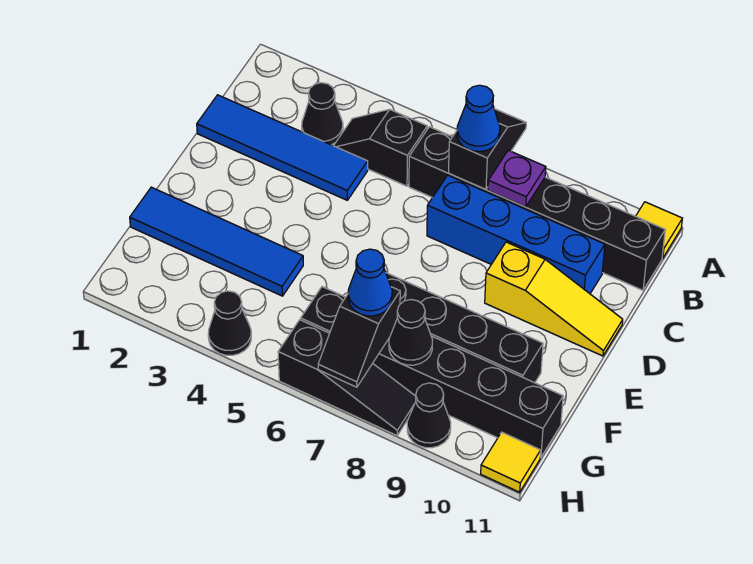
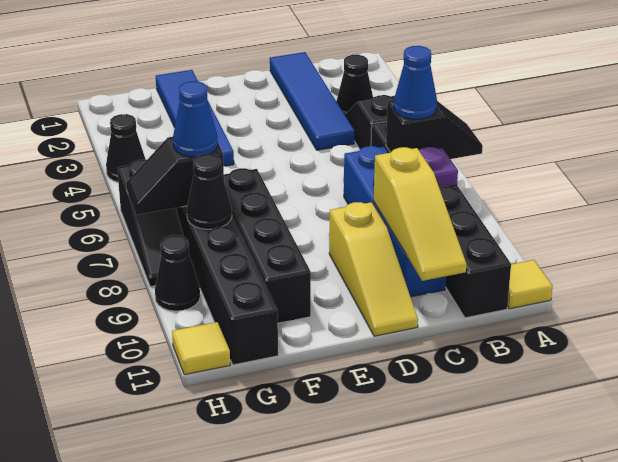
none -> yellow 1x3 slope [374,147,466,281]

